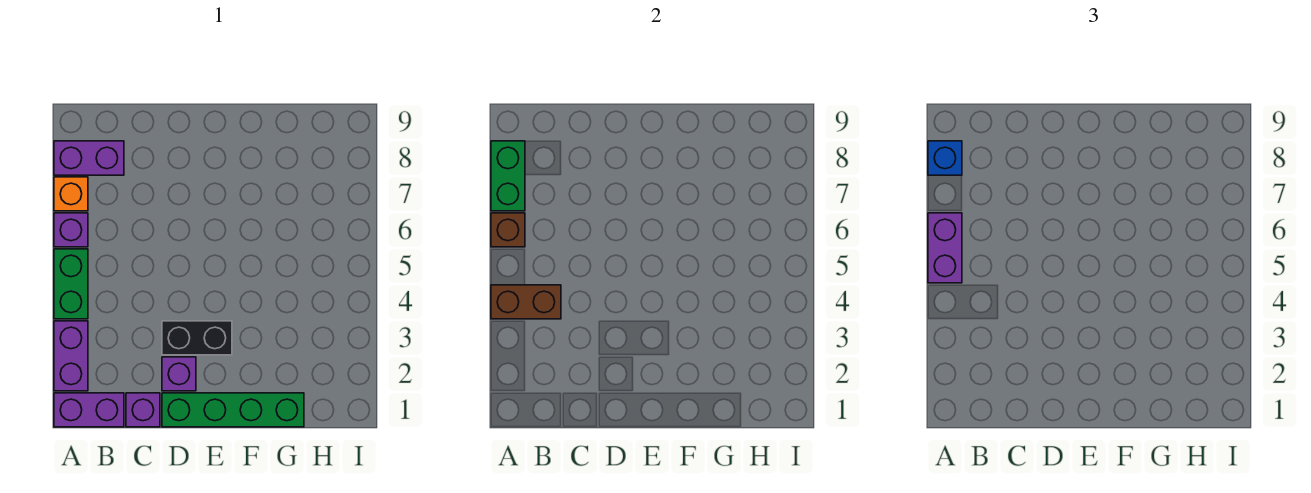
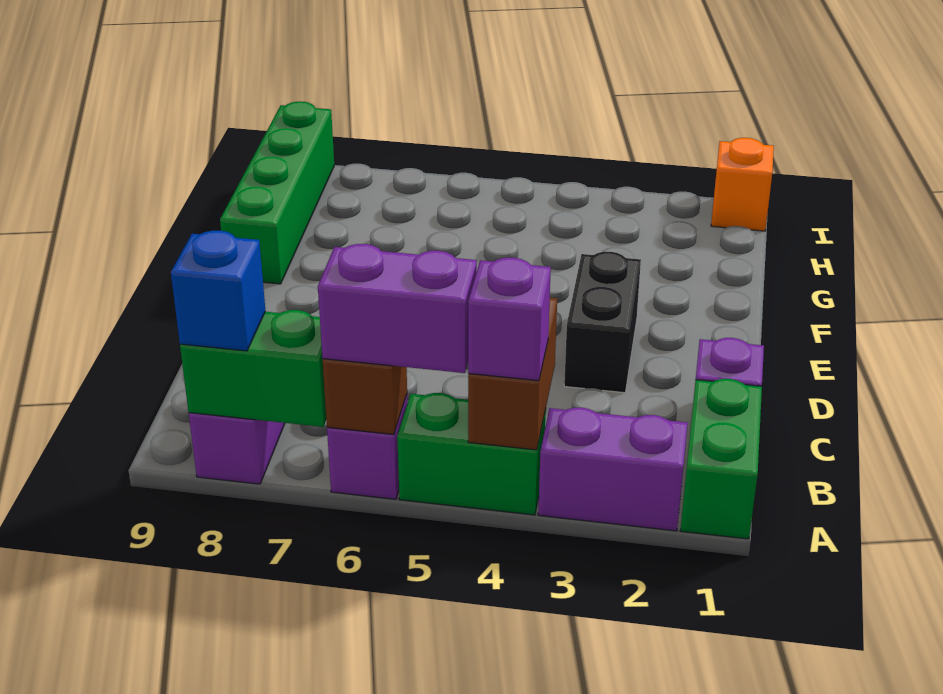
purple 1x2 brick [54,393,124,427] -> green 1x2 brick [680,379,762,539]
orange 1x1 brick [54,177,88,211] -> orange 1x1 brick moved to [711,138,774,231]
green 1x4 brick [162,393,304,427] -> green 1x4 brick moved to [220,102,334,284]
purple 1x1 brick [162,357,196,391] -> purple 1x1 brick moved to [468,258,551,381]

